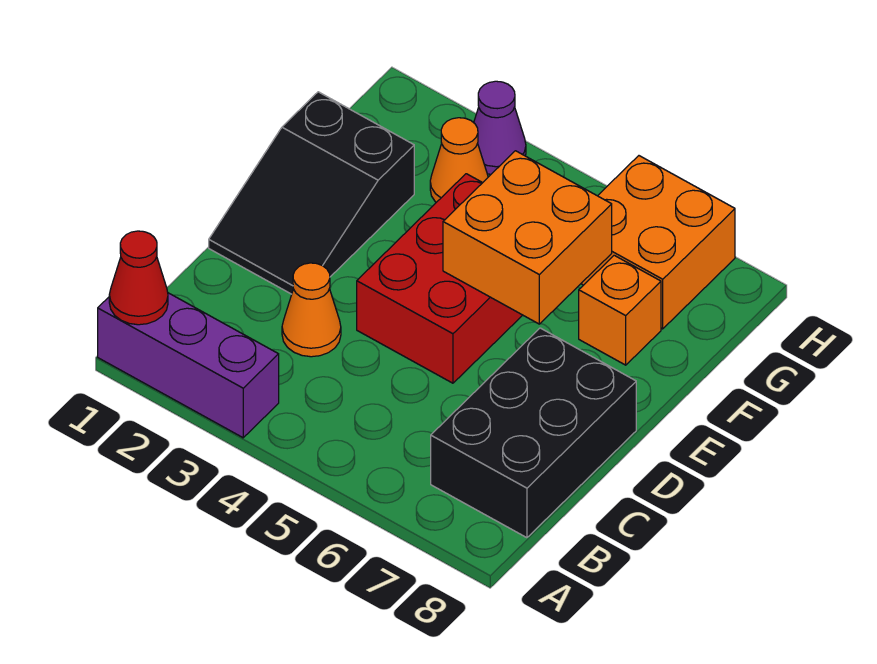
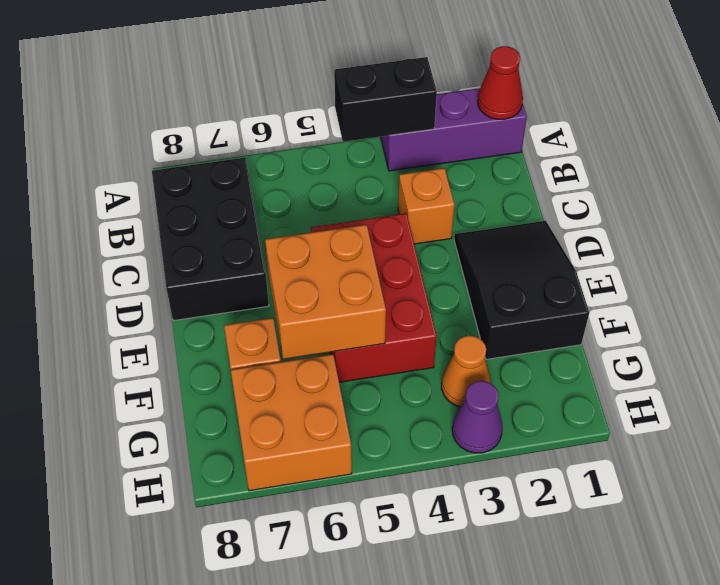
none -> black 1x2 brick [334,57,437,142]
orange 1x1 cone [282,263,341,357] -> orange 1x1 brick [398,168,455,244]

